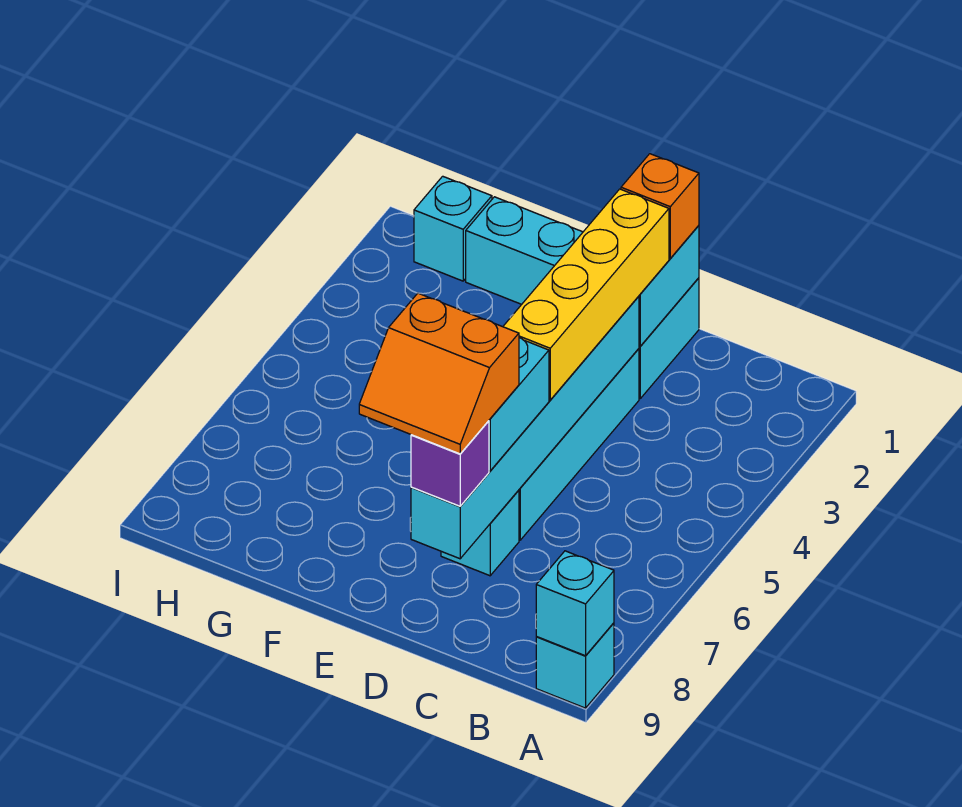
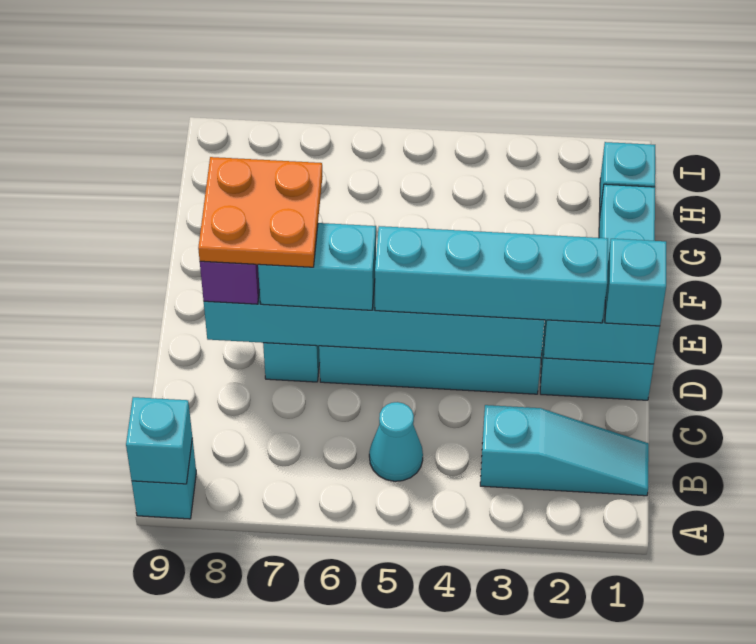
none -> cyan 1x3 slope [480,405,649,496]
none -> cyan 1x1 cone [369,402,423,481]
orange 1x1 brick [621,154,699,258] -> cyan 1x1 brick [605,239,666,326]
yellow 1x4 brick [503,189,669,400] -> cyan 1x4 brick [375,226,608,323]
orange 2x2 slope [359,293,519,454] -> orange 2x2 plate [198,157,323,267]

